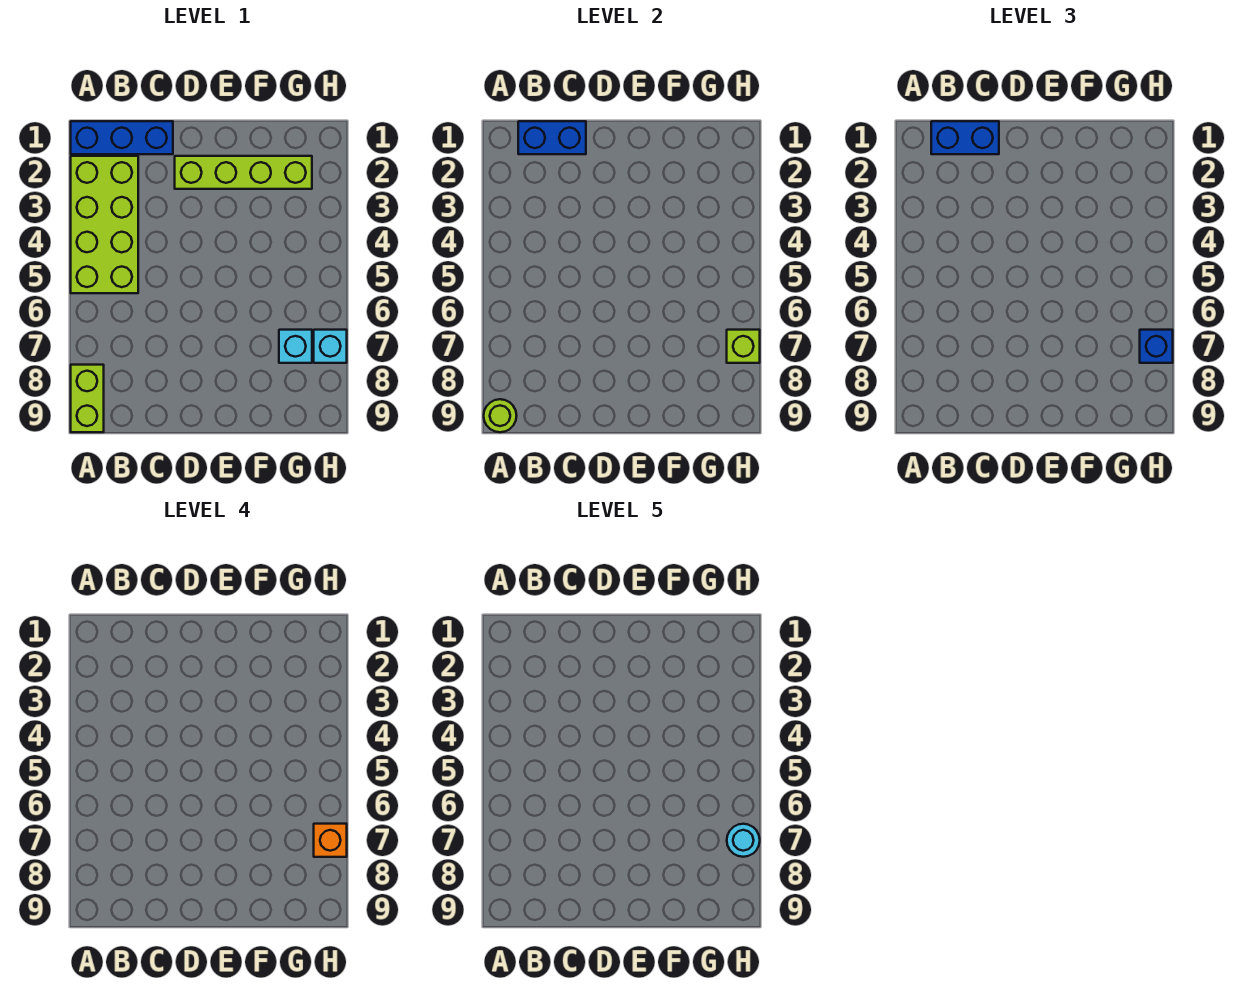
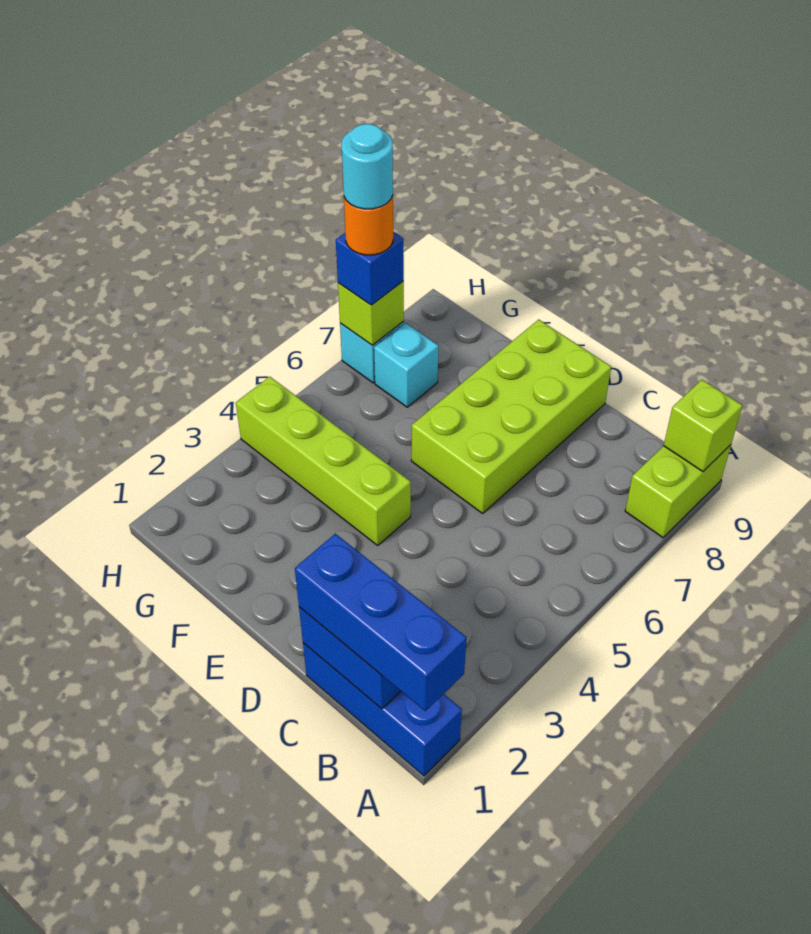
lime 2x4 brick [71,156,138,293] -> lime 2x4 brick moved to [411,320,611,513]
lime 1x1 round brick [484,399,517,432] -> lime 1x1 brick [664,380,742,472]
blue 1x2 brick [931,121,999,154] -> blue 1x3 brick [295,534,467,711]
lime 1x4 brick [175,156,312,189] -> lime 1x4 brick moved to [236,377,411,545]
orange 1x1 brick [314,824,347,857] -> orange 1x1 round brick [344,196,393,255]

